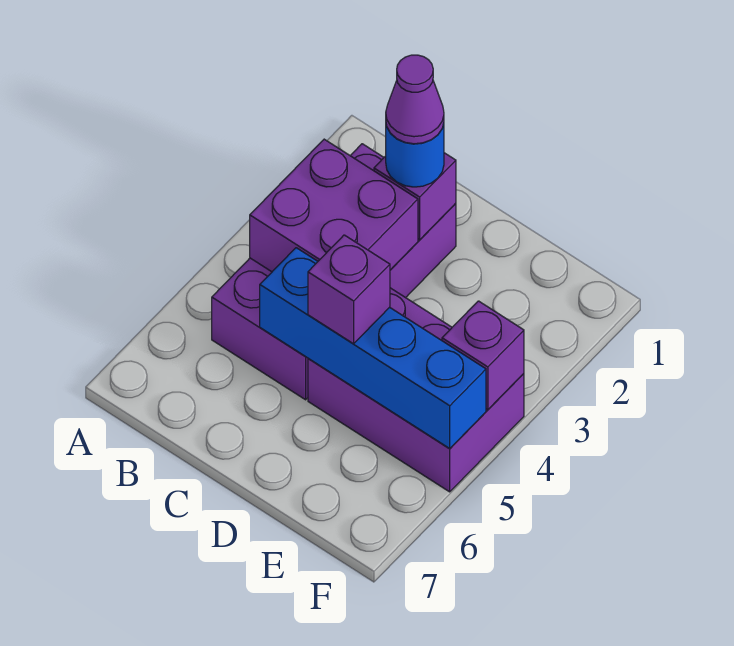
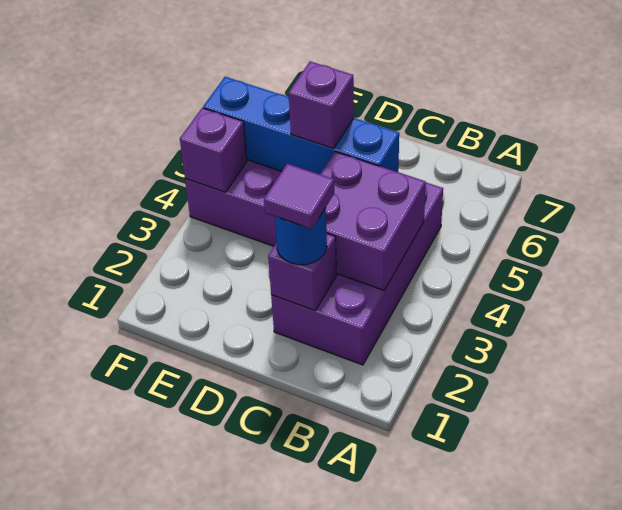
purple 1x1 cone [386,55,444,144] -> purple 1x1 tile [264,164,334,229]

